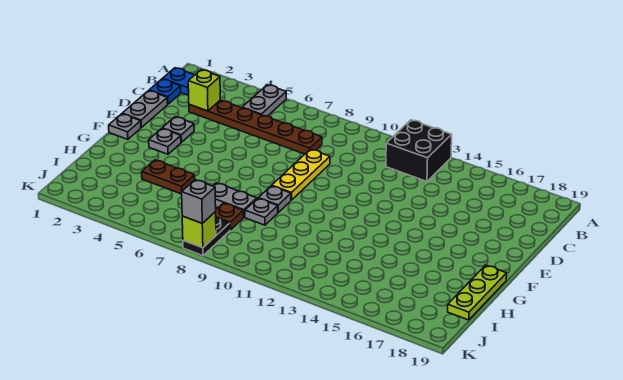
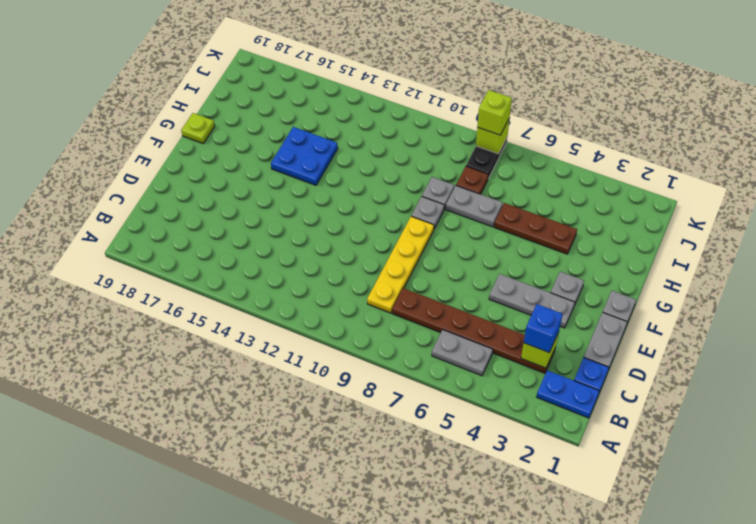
grey 1x2 plate [242,85,286,116] -> grey 1x2 plate turned to [432,330,493,376]
black 2x2 brick [386,120,452,181] -> none
none -> blue 1x1 brick [524,304,563,353]
yellow 1x3 plate [272,149,330,200] -> yellow 1x4 plate [367,216,434,313]
grey 1x1 plate [162,117,194,142] -> grey 1x3 plate [489,274,575,328]
none -> blue 2x2 plate [271,127,338,185]
lime 1x3 plate [448,265,507,320] -> lime 1x1 plate [181,113,215,143]
brown 1x2 plate [142,160,195,194] -> brown 1x3 plate [494,203,577,254]
grey 1x1 brick [182,180,216,223] -> lime 1x1 brick [477,90,512,135]

